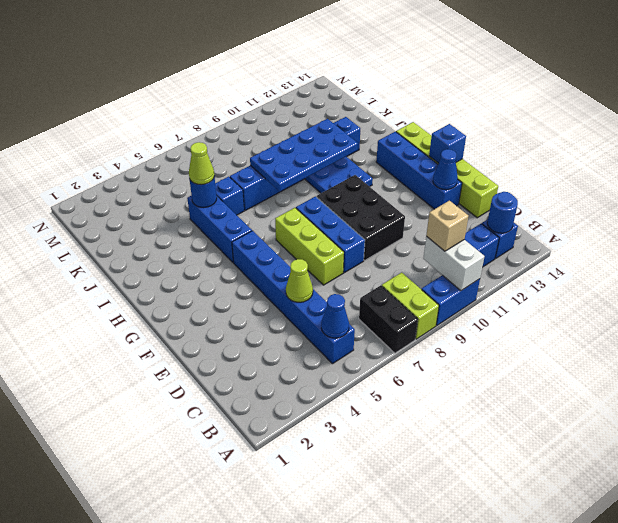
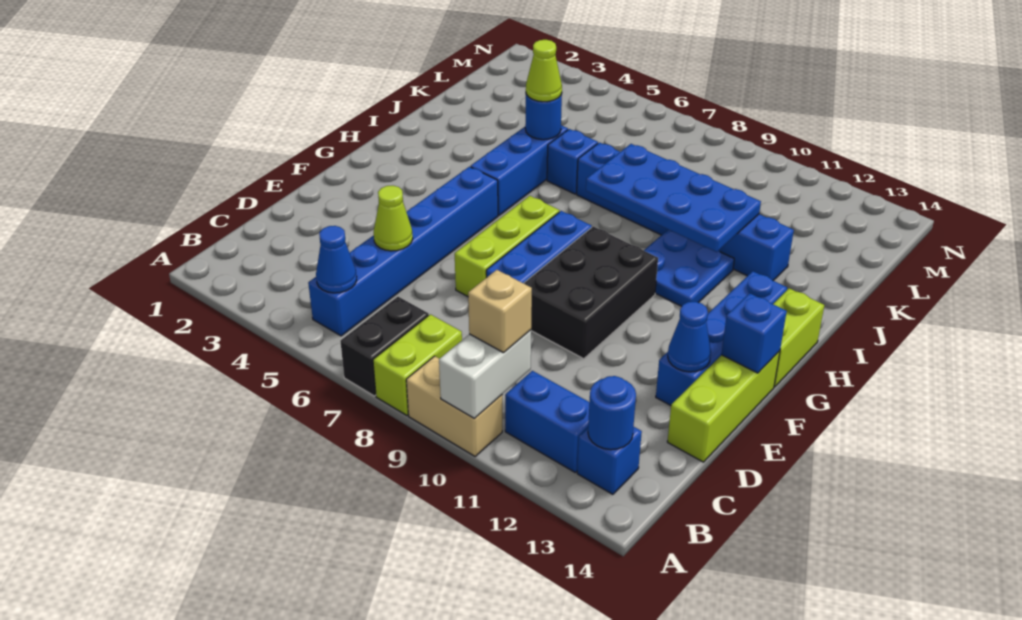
blue 1x2 brick [422,275,480,326] -> tan 1x2 brick [406,356,502,456]

